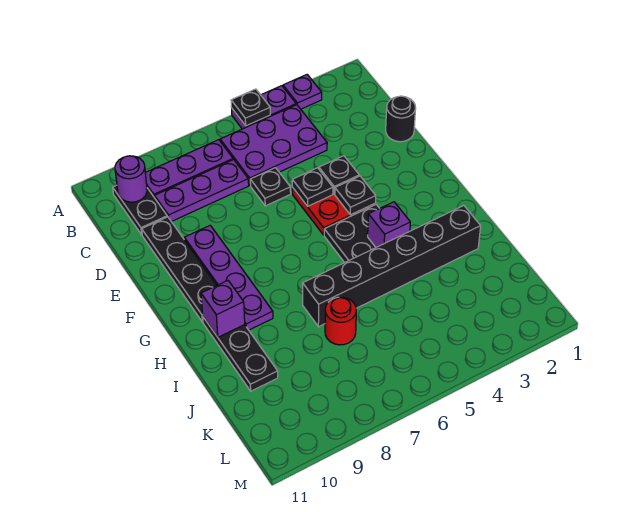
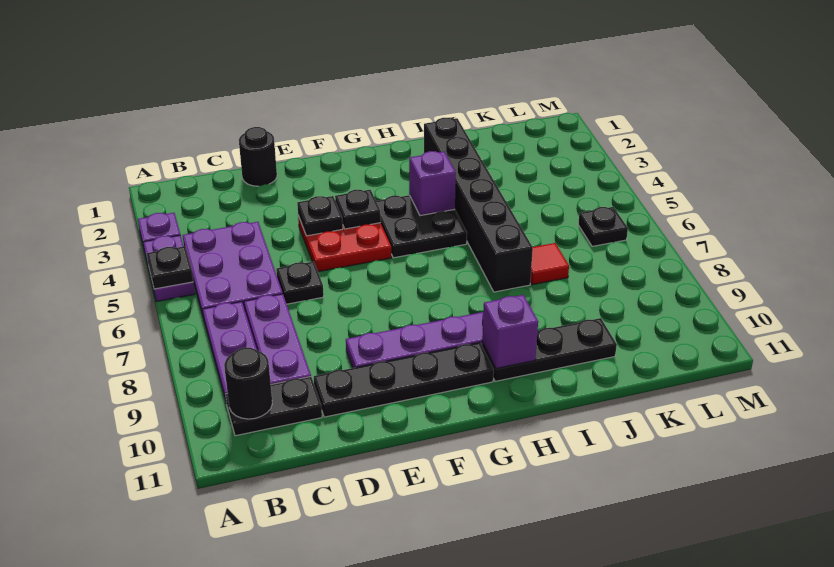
purple 1x1 round brick [115,156,147,202] -> black 1x1 round brick [224,348,272,419]
black 1x1 plate [292,168,333,206] -> black 1x1 plate moved to [578,207,628,246]
red 1x1 round brick [325,297,356,345] -> red 1x1 tile [530,243,569,285]

